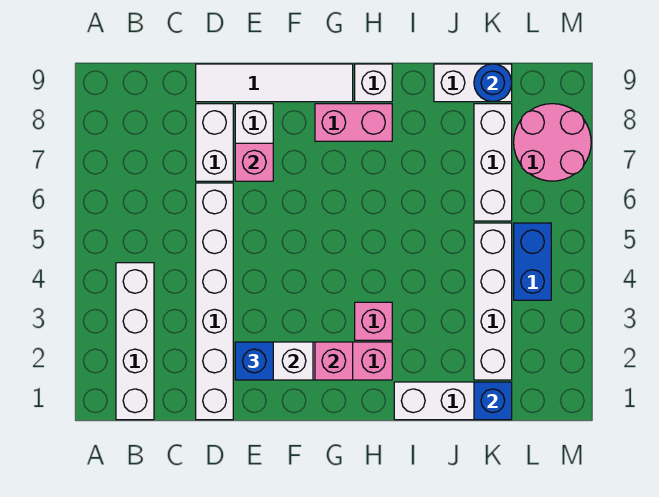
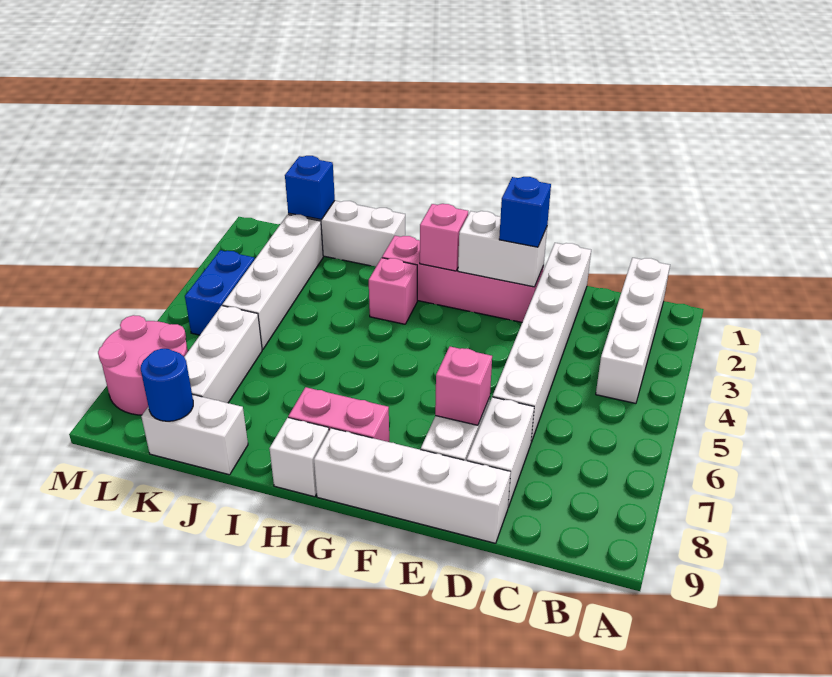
white 1x4 tile [196,64,353,102] -> white 1x4 brick [314,428,511,543]

